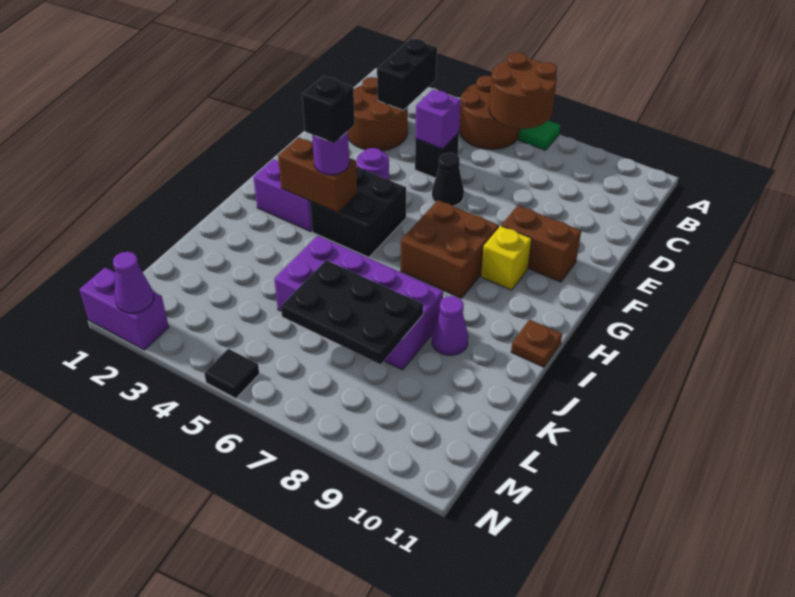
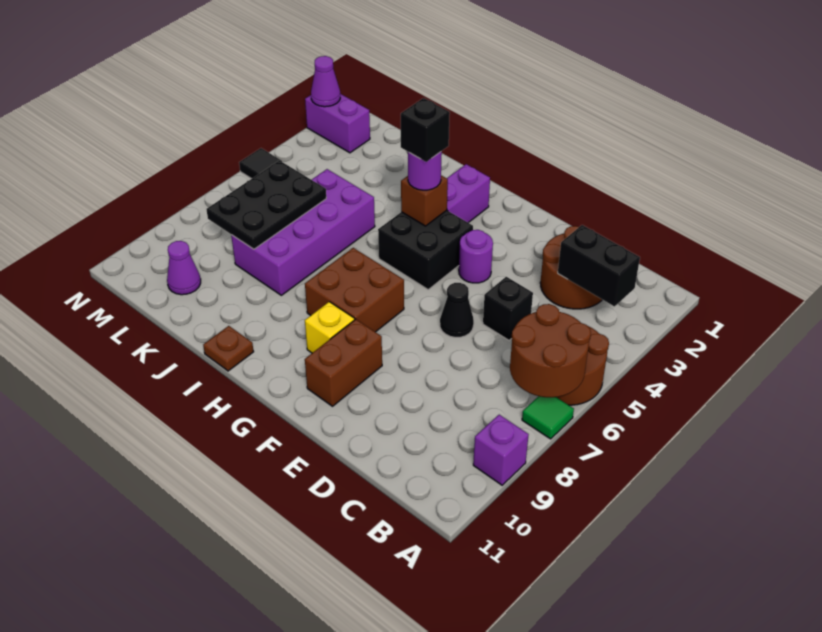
purple 1x1 brick [415,90,461,149] -> purple 1x1 brick moved to [473,415,529,485]
brown 1x2 brick [278,137,357,213] -> brown 1x1 brick [401,175,448,226]
purple 1x1 cone [432,296,468,355] -> purple 1x1 cone moved to [167,241,201,295]
purple 1x2 brick [80,268,169,350] -> purple 1x2 brick turned to [305,94,370,153]

